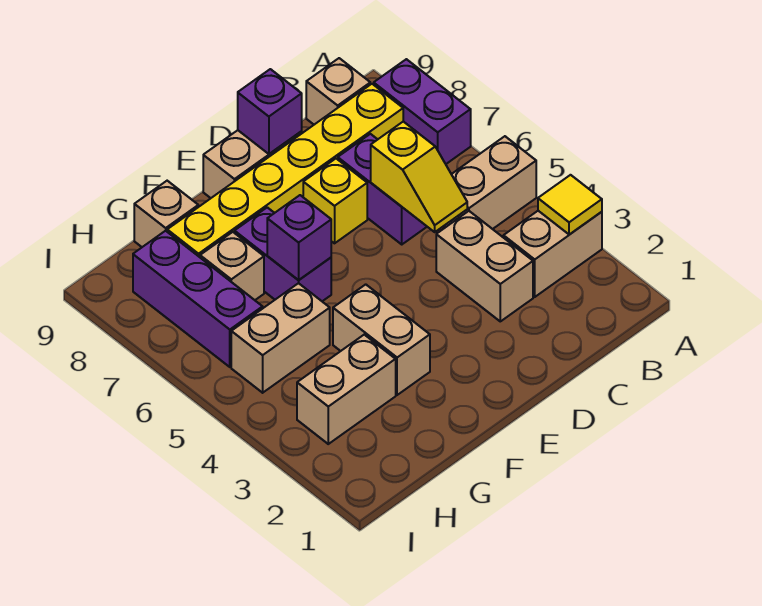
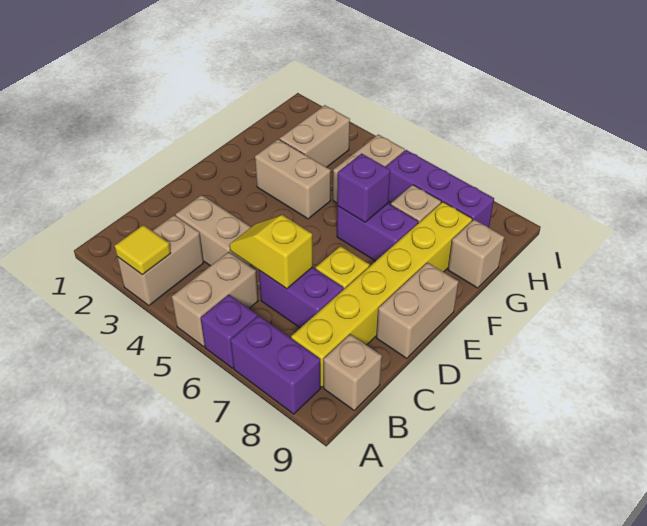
purple 1x1 brick [238,69,302,154] -> purple 1x1 brick moved to [201,295,257,368]

